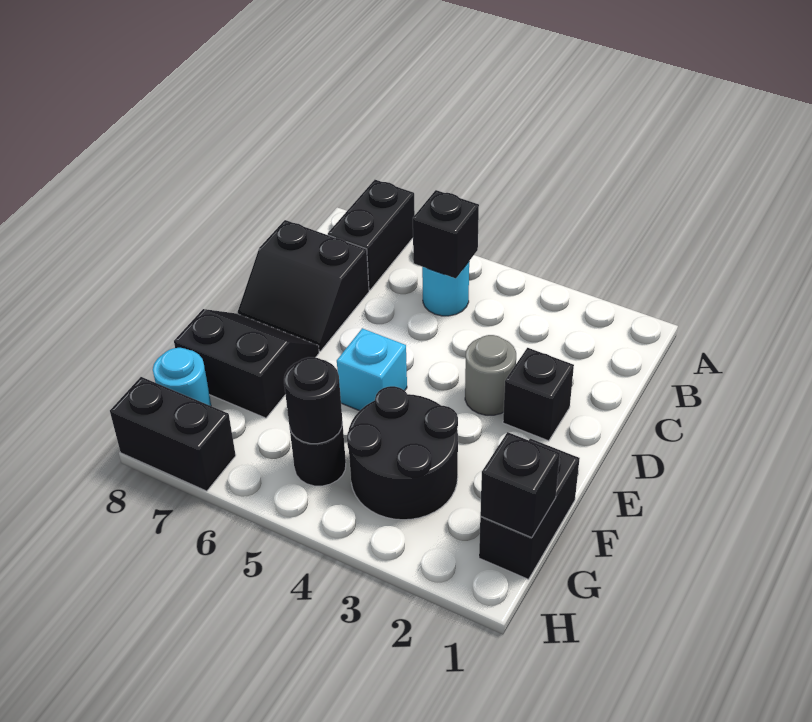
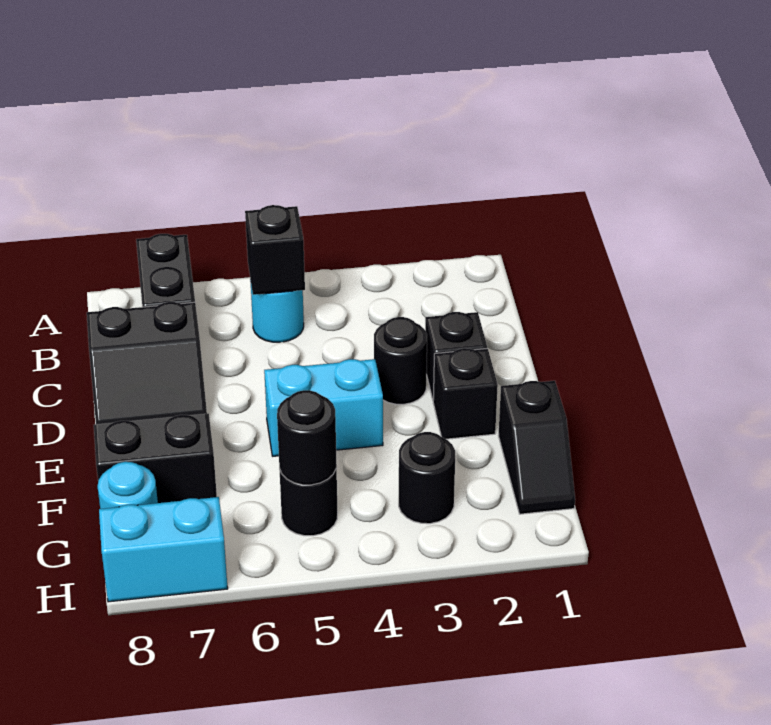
grey 1x1 round brick [465,335,516,415] -> black 1x1 round brick [374,317,427,404]
cyan 1x1 brick [337,328,407,411] -> cyan 1x2 brick [264,359,383,456]
black 1x2 brick [479,439,580,579] -> black 1x2 slope [498,381,575,514]
black 2x2 round brick [347,386,458,520] -> black 1x1 round brick [399,432,455,524]
black 1x1 brick [480,432,560,538] -> black 1x1 brick moved to [433,348,498,439]
black 1x2 brick [110,377,236,491] -> cyan 1x2 brick [99,497,228,602]

